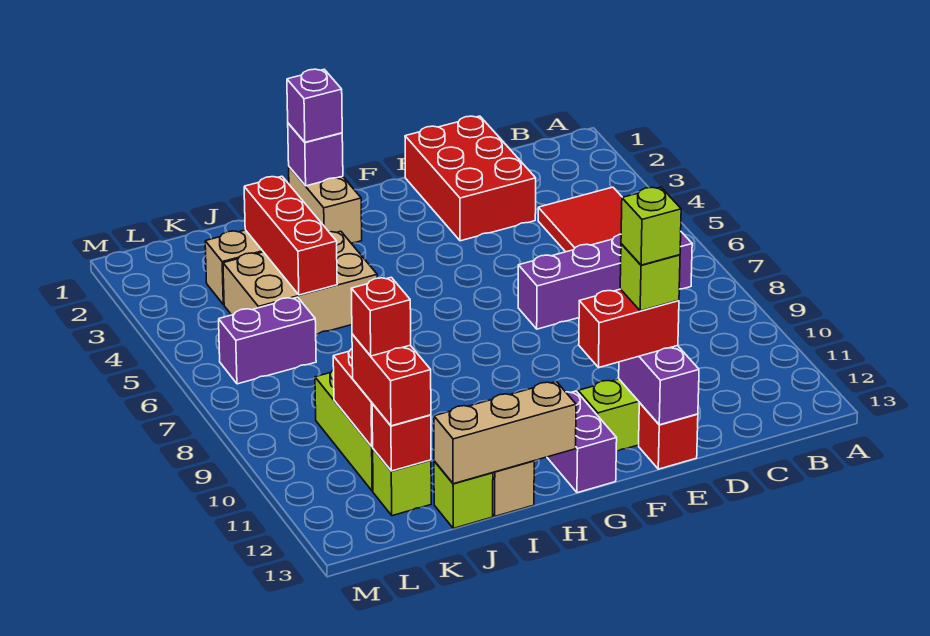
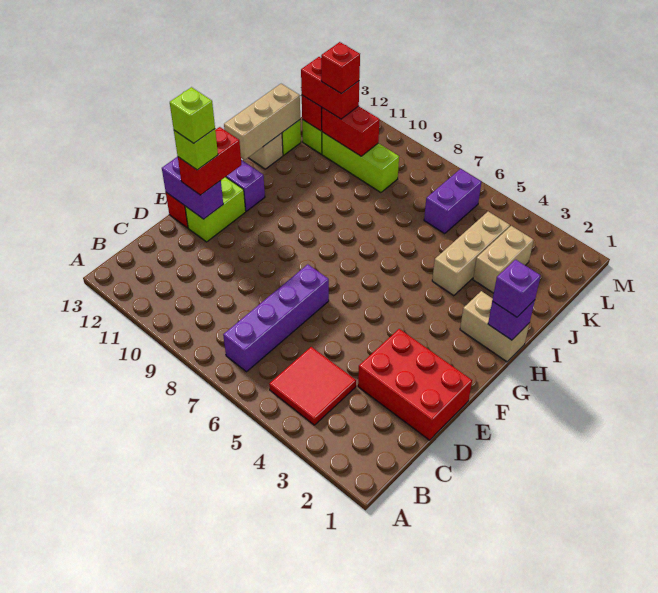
tan 2x3 brick [223,231,377,334] -> tan 1x3 brick [432,212,510,296]
red 1x3 brick [244,176,337,295] -> none

